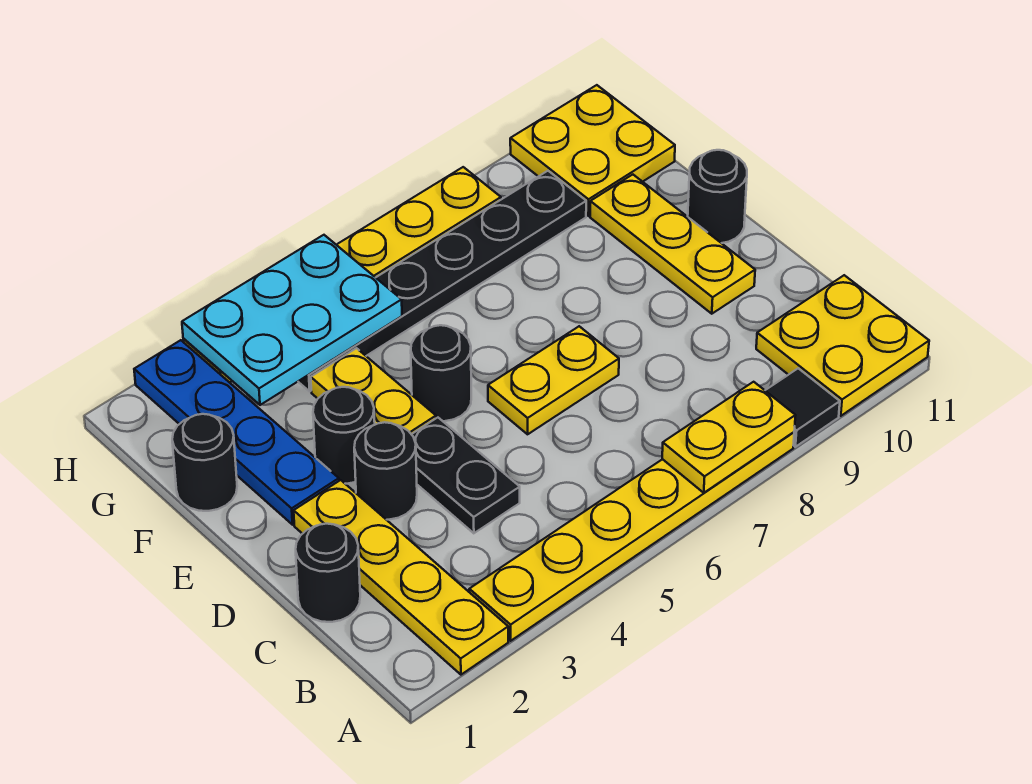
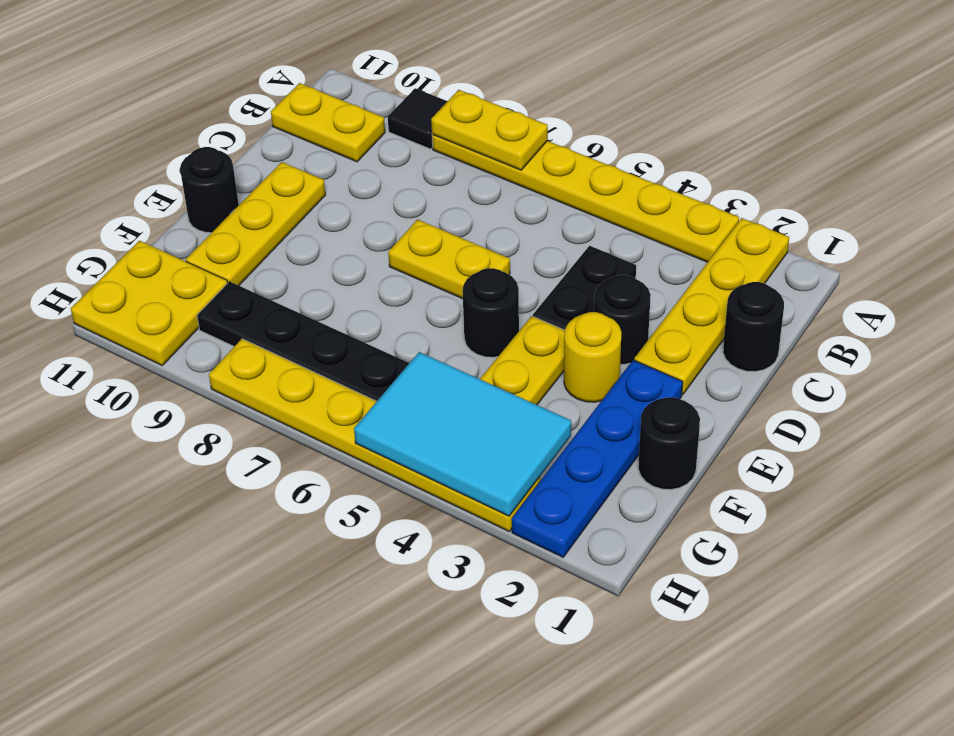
yellow 2x2 plate [756,275,929,416] -> yellow 1x2 plate [271,83,385,162]
black 1x1 round brick [313,387,375,484] -> yellow 1x1 round brick [564,312,621,402]
cyan 2x3 plate [182,235,402,405] -> cyan 2x3 tile [354,352,571,516]

